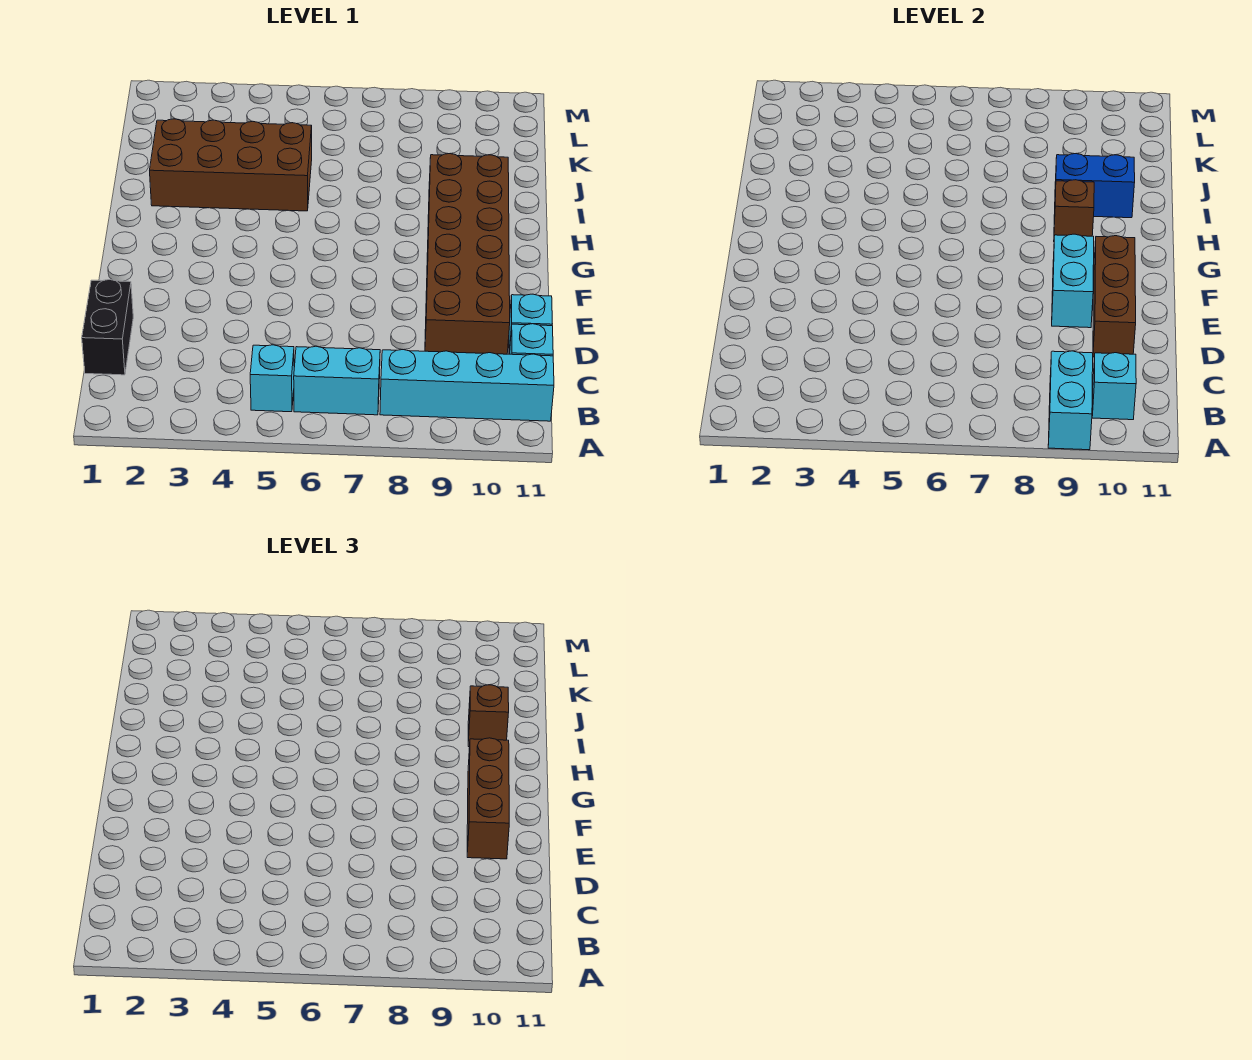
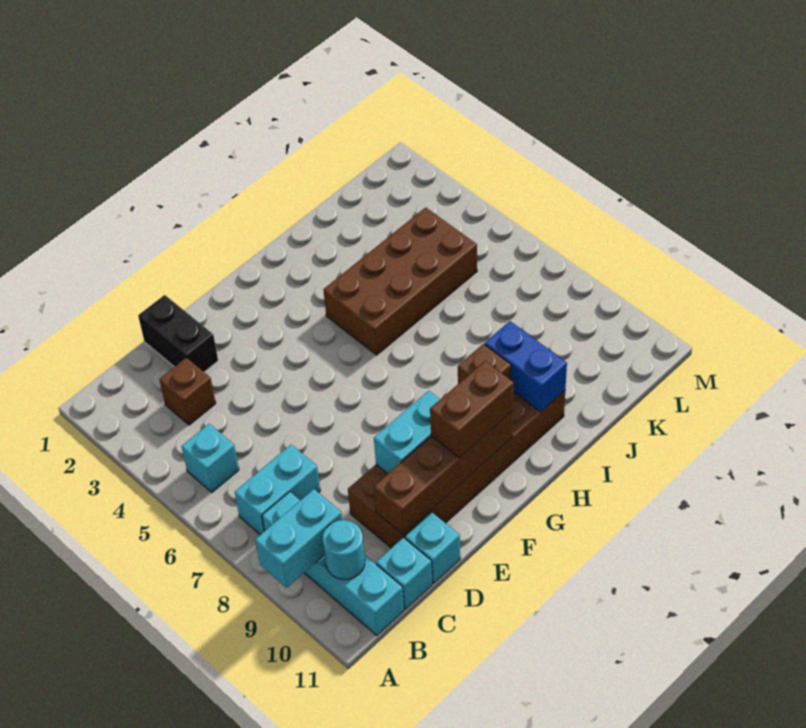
cyan 1x2 brick [294,346,380,415] -> cyan 1x2 brick turned to [235,445,320,535]
cyan 1x1 brick [1092,353,1136,420] -> cyan 1x1 round brick [323,520,365,579]
black 1x2 brick [82,280,133,375] -> black 1x2 brick turned to [138,295,218,372]
brown 1x3 brick [1093,236,1136,357] -> brown 1x4 brick [374,411,513,535]
brown 1x3 brick [467,738,509,859] -> brown 1x2 brick [430,361,514,458]
brown 2x4 brick [150,119,312,211] -> brown 2x4 brick turned to [323,207,477,355]
brown 1x1 brick [468,685,509,747] -> brown 1x1 brick moved to [159,358,216,425]

